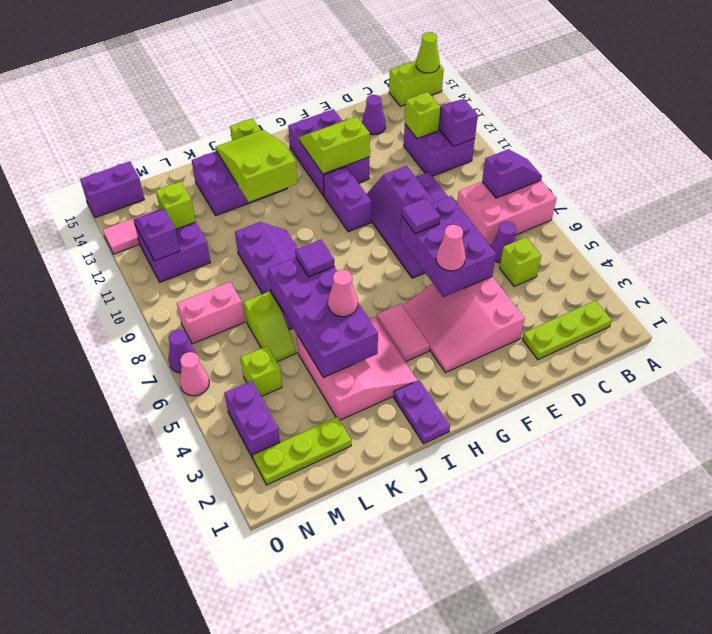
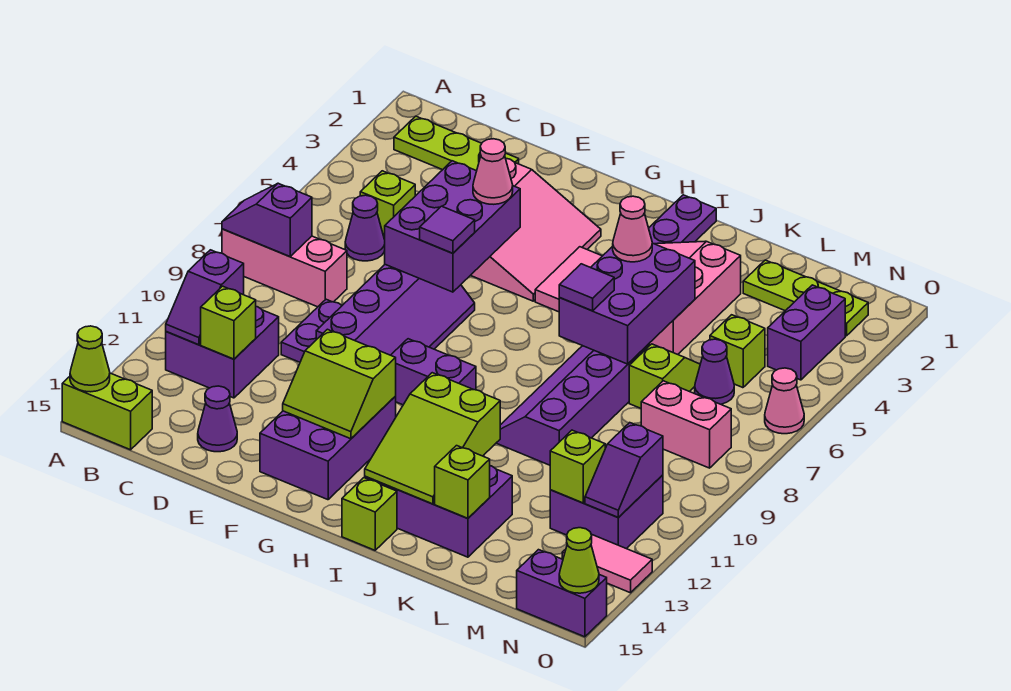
pink 2x3 brick [457,180,557,246] -> pink 1x3 brick [222,229,347,307]
purple 1x2 brick [323,167,371,232] -> purple 1x2 brick turned to [391,339,476,405]
purple 2x4 brick [268,258,378,377] -> purple 2x3 brick [559,243,695,364]
none -> lime 1x1 brick [435,446,490,518]
purple 1x1 cone [168,330,196,373] -> purple 1x1 cone moved to [695,339,734,404]
none -> lime 1x1 cone [559,528,599,593]

